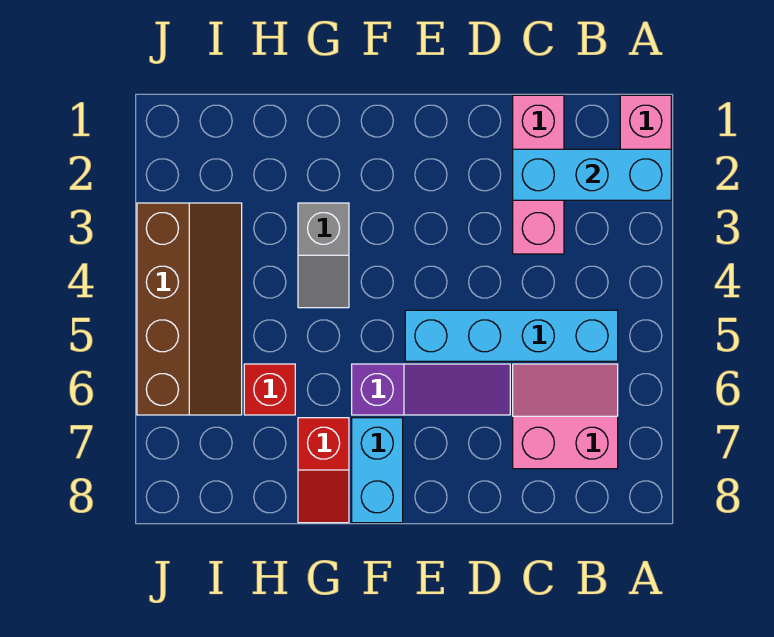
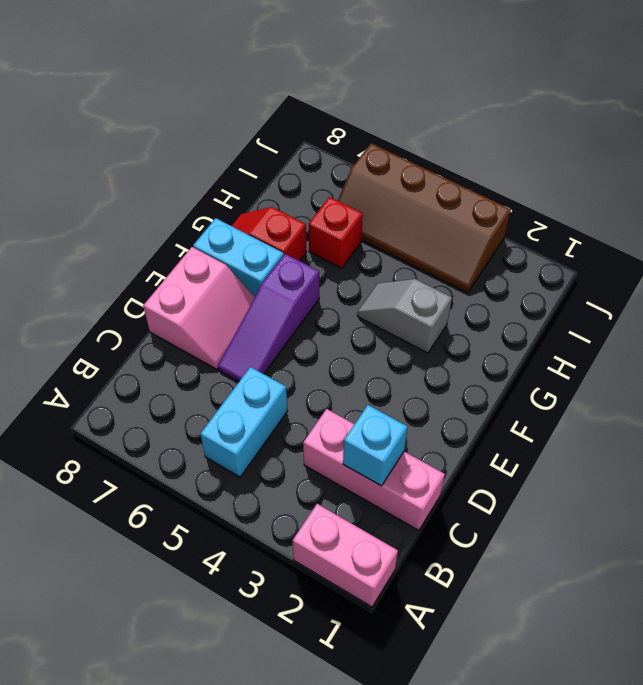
cyan 1x3 brick [513,149,671,200] -> cyan 1x1 brick [343,405,408,486]
cyan 1x4 brick [405,310,618,361] -> cyan 1x2 brick [200,367,288,477]
pink 2x2 slope [513,364,618,469] -> pink 2x2 slope moved to [143,247,255,369]

